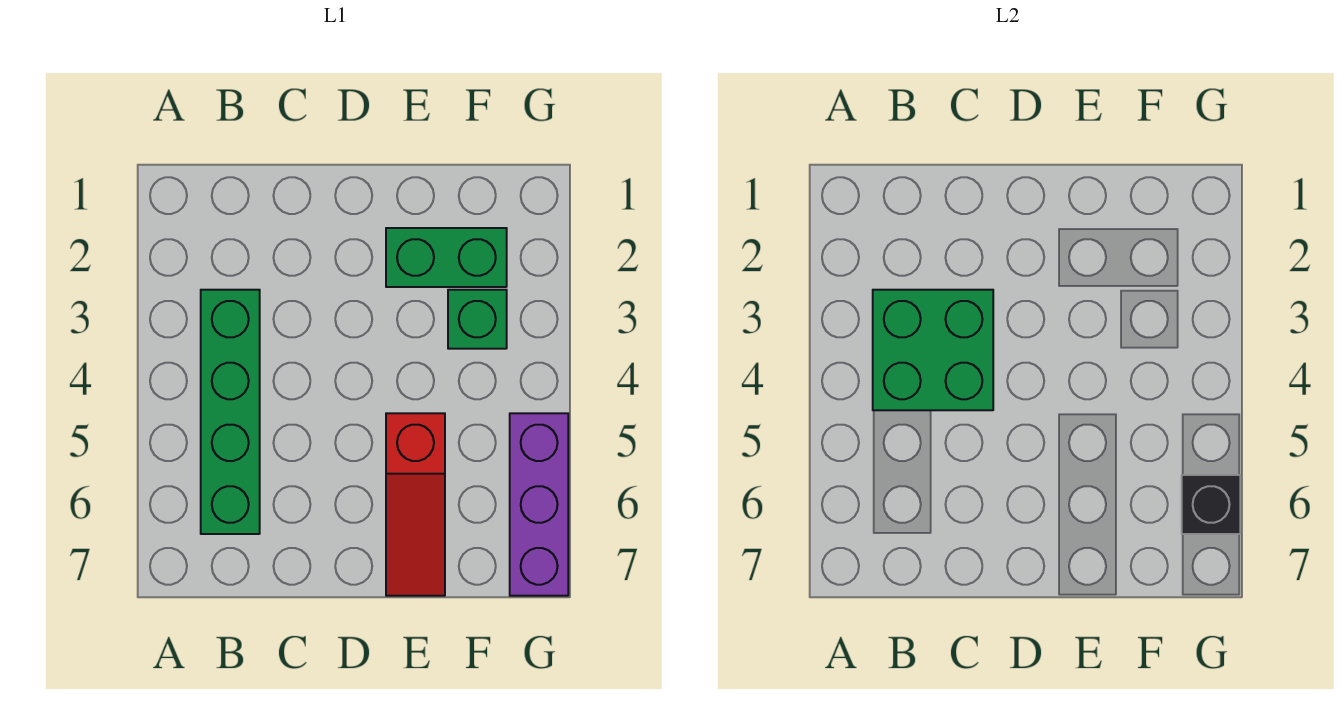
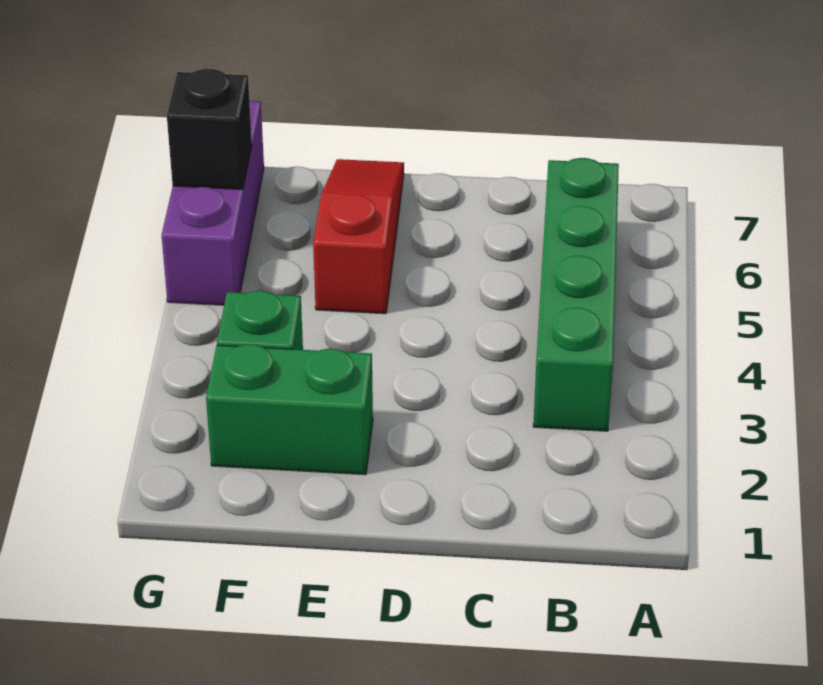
green 2x2 brick [873,290,993,410] -> none

